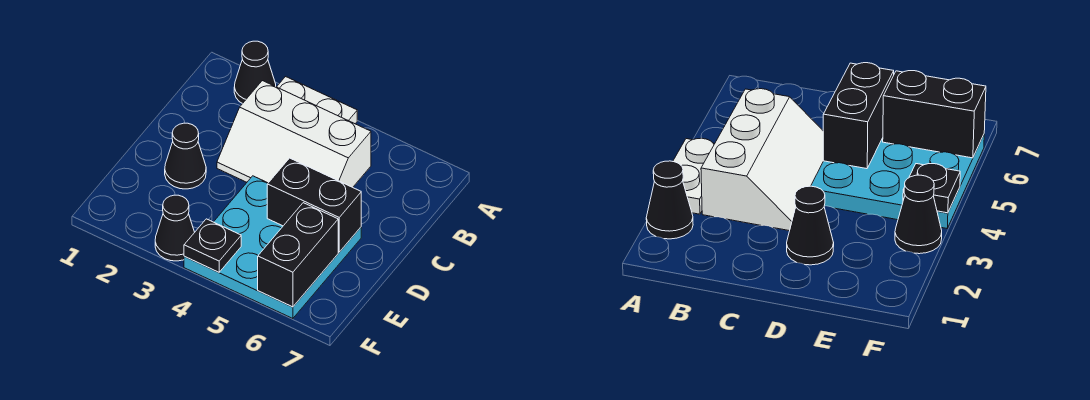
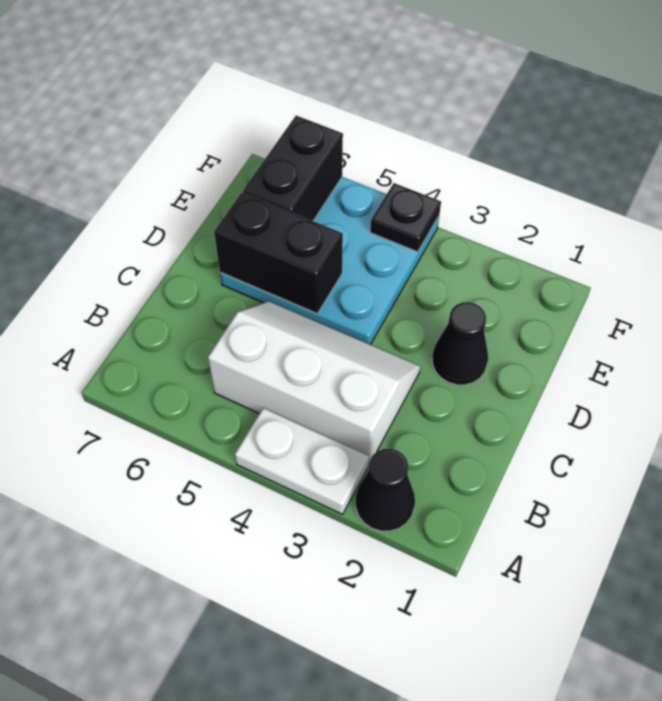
black 1x1 cone [155,195,195,261] -> none

